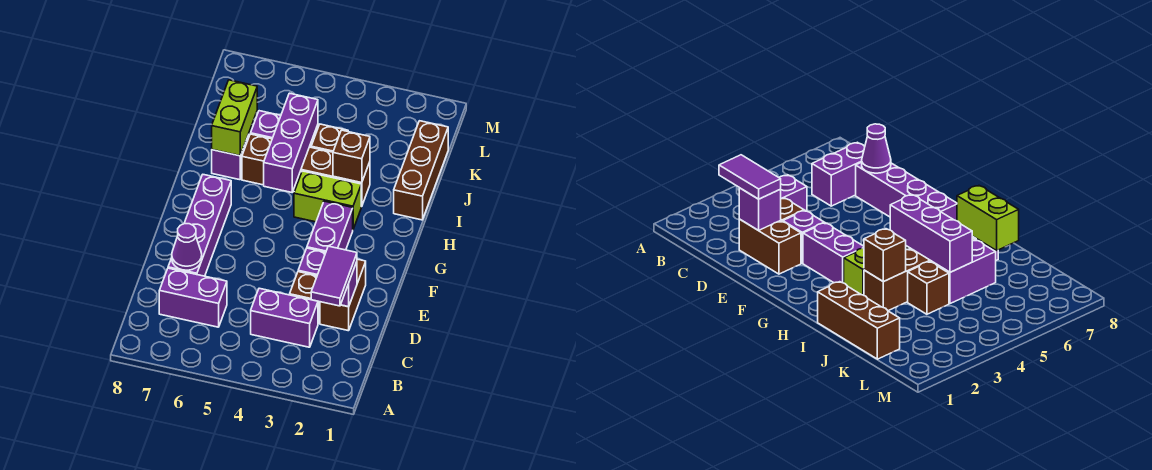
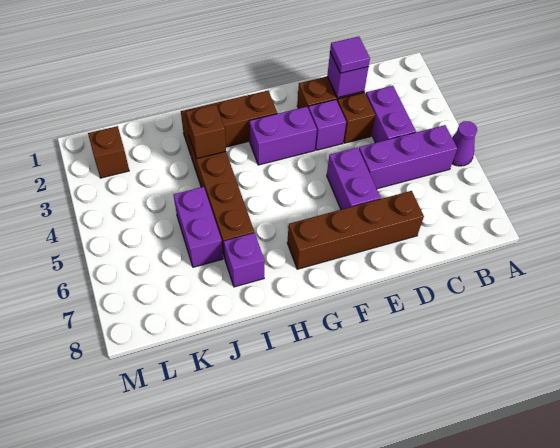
purple 1x2 tile [311,246,357,306] -> purple 1x1 tile [330,37,370,73]
purple 1x2 brick [159,268,227,327] -> purple 1x2 brick moved to [327,147,380,210]
purple 1x4 brick [168,175,231,276] -> brown 1x4 brick [287,191,424,269]
purple 1x1 cone [172,224,202,270] -> purple 1x1 cone moved to [452,121,477,166]
lime 1x2 brick [294,171,361,229] -> none
purple 1x3 brick [264,93,318,192] -> purple 1x3 brick moved to [359,125,457,189]
brown 1x3 brick [394,121,448,220] -> brown 1x3 brick moved to [181,91,277,154]
lime 1x2 brick [212,80,257,156] -> none
brown 1x1 brick [311,124,348,152] -> brown 1x1 brick moved to [88,126,129,178]

